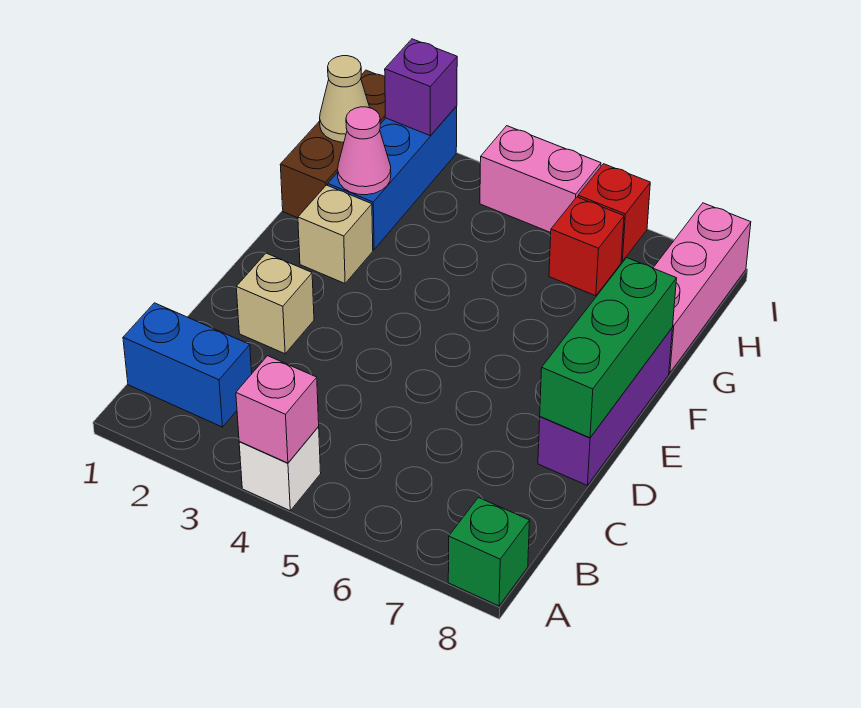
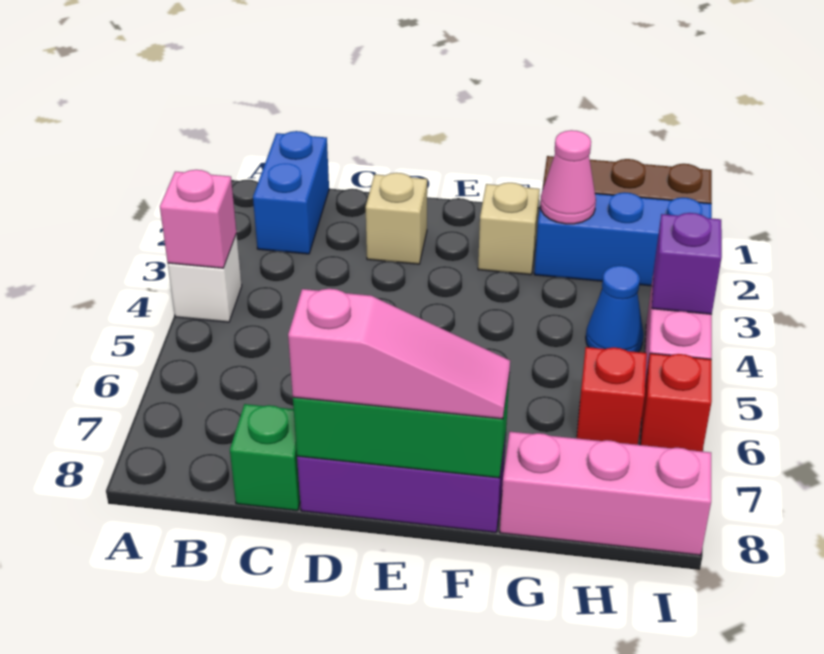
green 1x1 brick [448,498,530,606] -> green 1x1 brick moved to [230,404,300,511]
none -> pink 1x3 slope [288,289,510,419]
tan 1x1 cone [320,56,370,142] -> none
none -> blue 1x1 cone [586,265,644,352]
purple 1x1 brick [385,39,457,135] -> purple 1x1 brick moved to [652,213,722,314]

